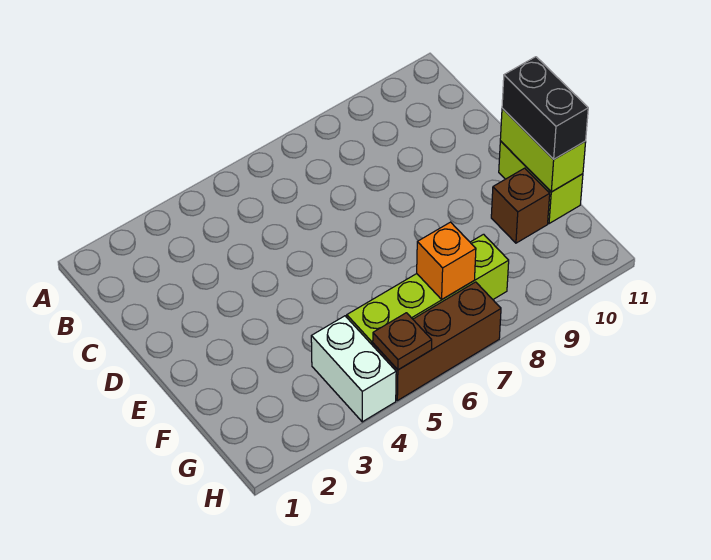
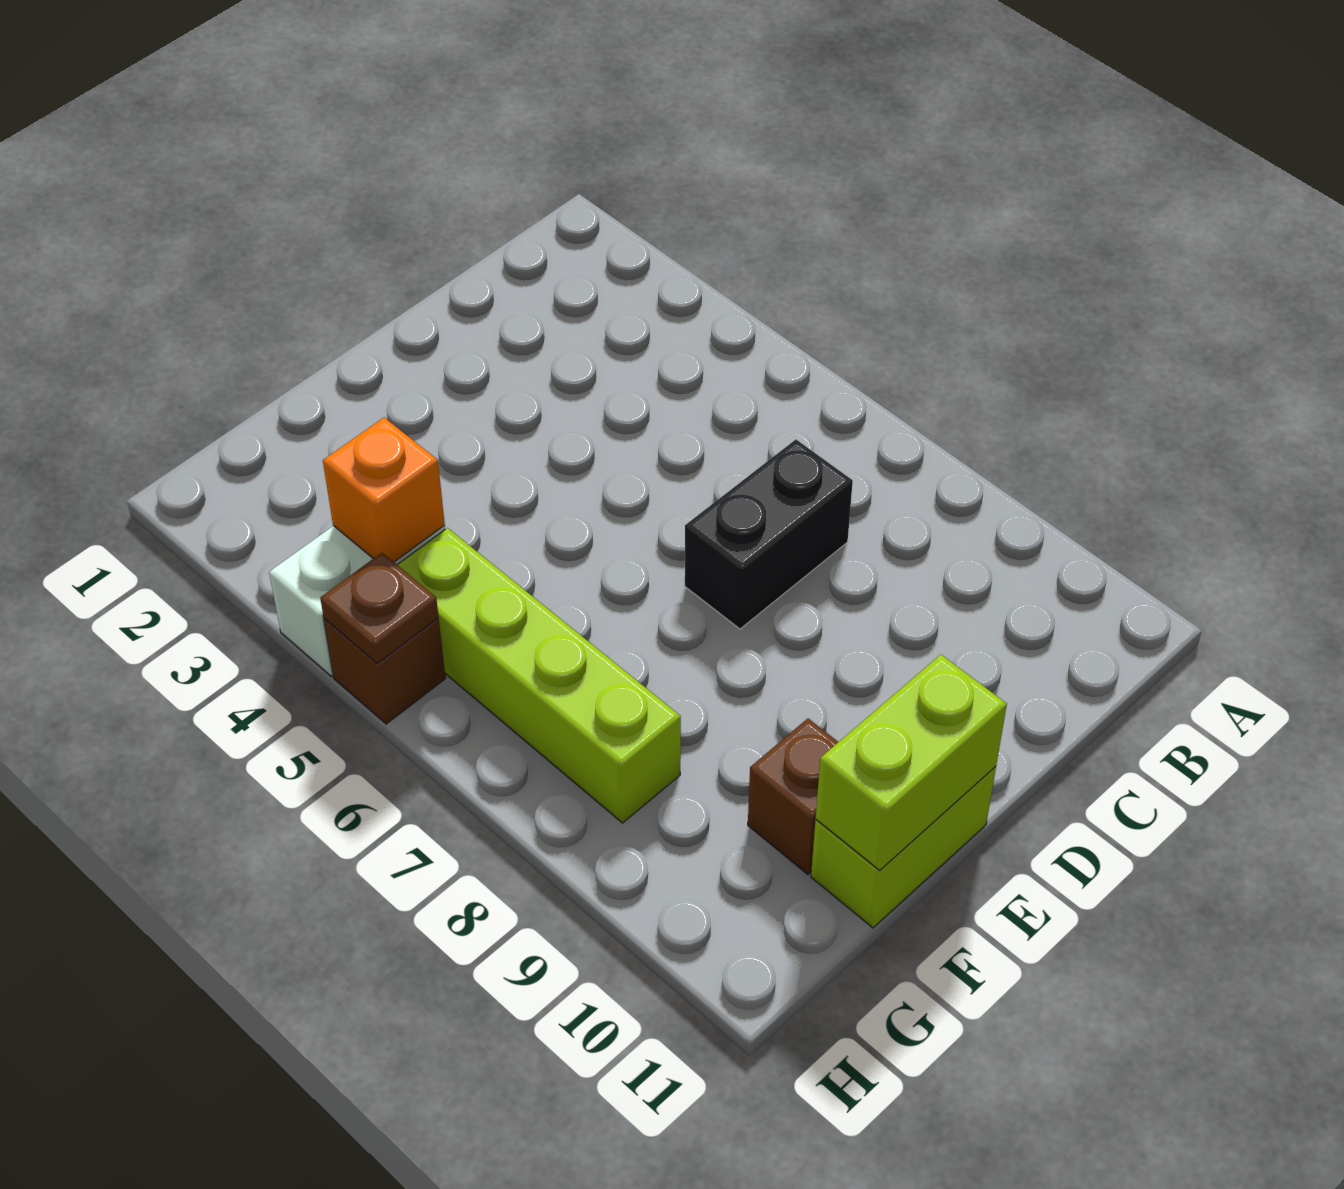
black 1x2 brick [502,57,588,159] -> black 1x2 brick moved to [685,440,853,629]
orange 1x1 brick [417,222,476,299] -> orange 1x1 brick moved to [323,418,445,562]
brown 1x3 brick [373,282,501,401] -> brown 1x1 brick [324,619,446,724]

